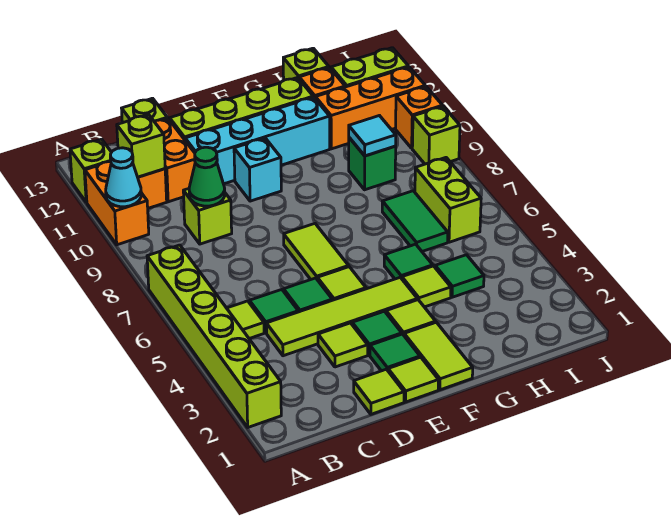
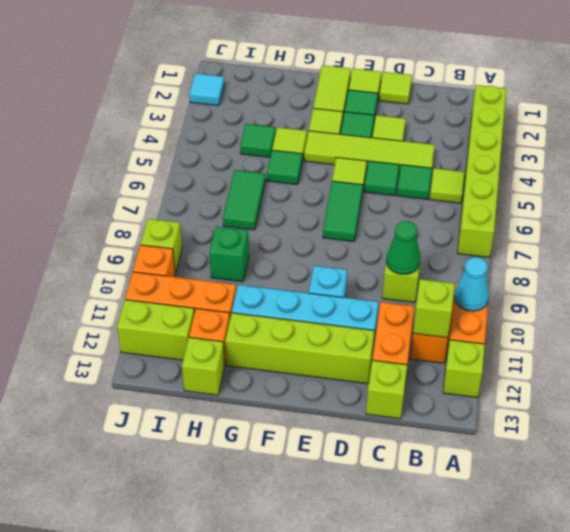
lime 1x2 tile [284,224,349,279] -> green 1x2 tile [323,181,363,242]
cyan 1x1 tile [349,116,396,156] -> cyan 1x1 tile moved to [189,73,224,106]
lime 1x2 brick [415,158,481,242] -> none

